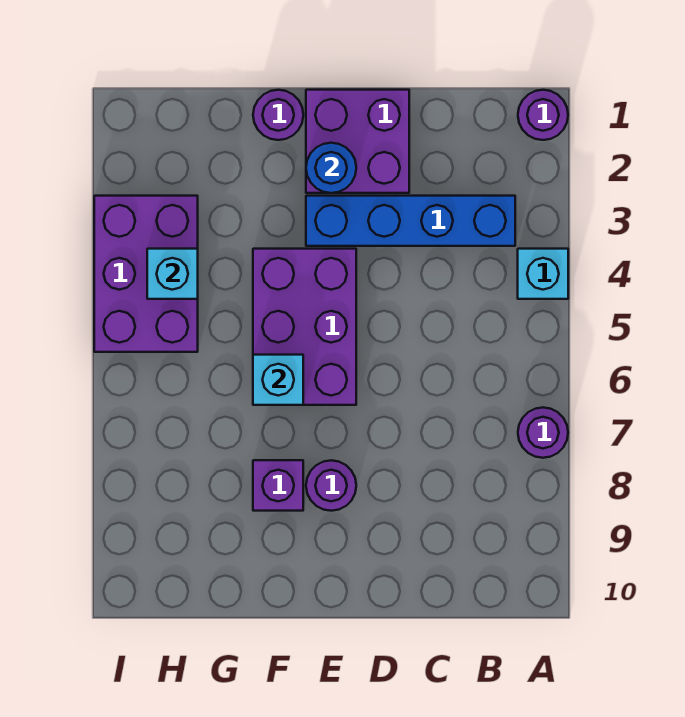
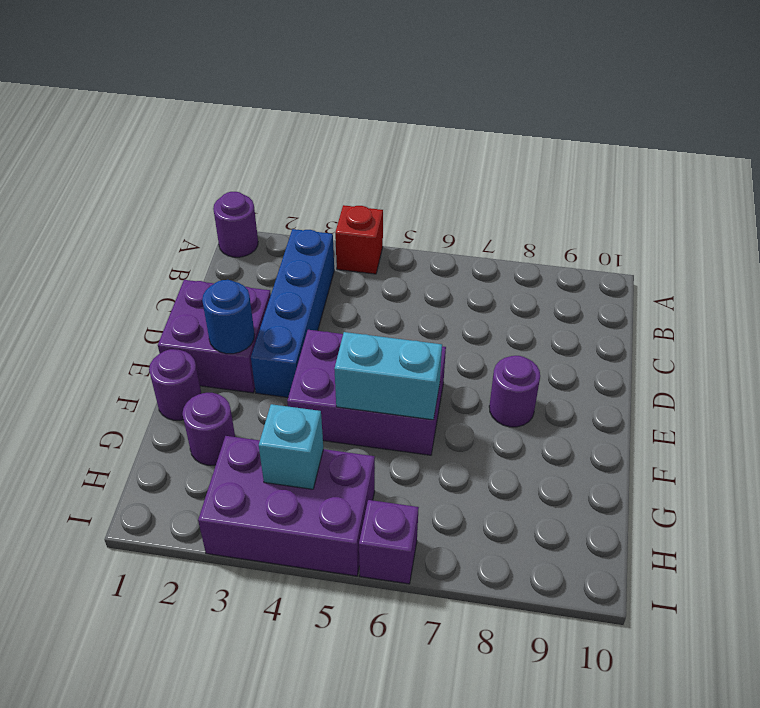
cyan 1x1 brick [518,249,568,299] -> red 1x1 brick [335,205,383,274]
purple 1x1 round brick [518,408,568,458] -> purple 1x1 round brick moved to [182,393,235,465]
cyan 1x1 brick [253,355,303,405] -> cyan 1x2 brick [334,332,442,420]
purple 1x1 brick [253,460,303,511] -> purple 1x1 brick moved to [359,500,419,584]

